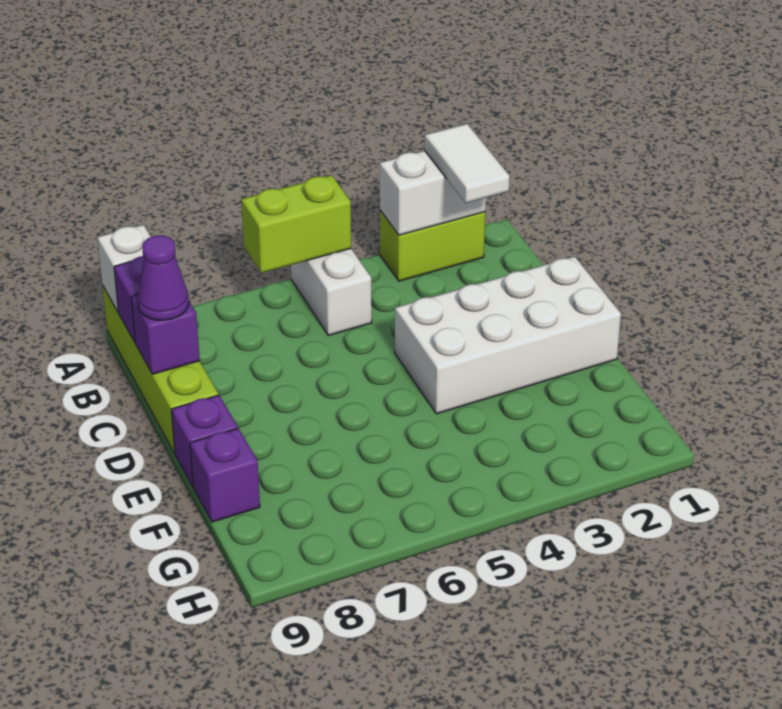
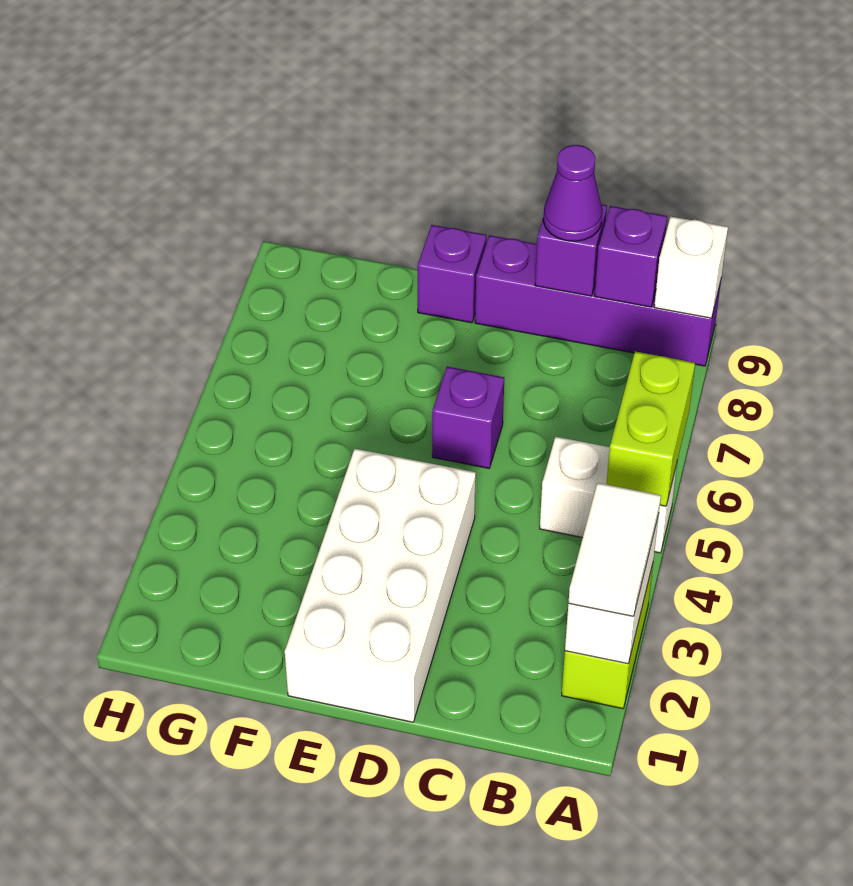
white 1x2 tile [425,124,510,203] -> white 1x2 tile turned to [568,483,661,616]
lime 1x4 brick [102,285,218,454] -> purple 1x4 brick [475,235,721,366]
purple 1x1 brick [190,428,260,522] -> purple 1x1 brick moved to [432,367,504,468]

